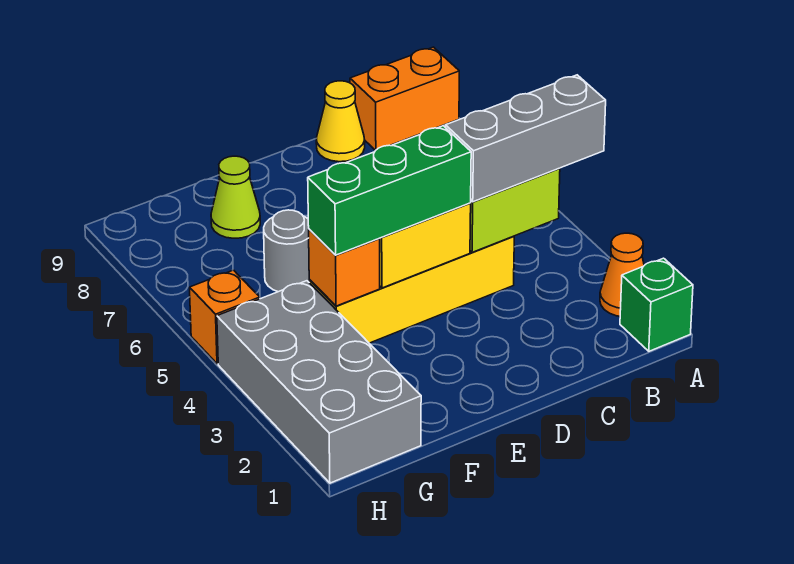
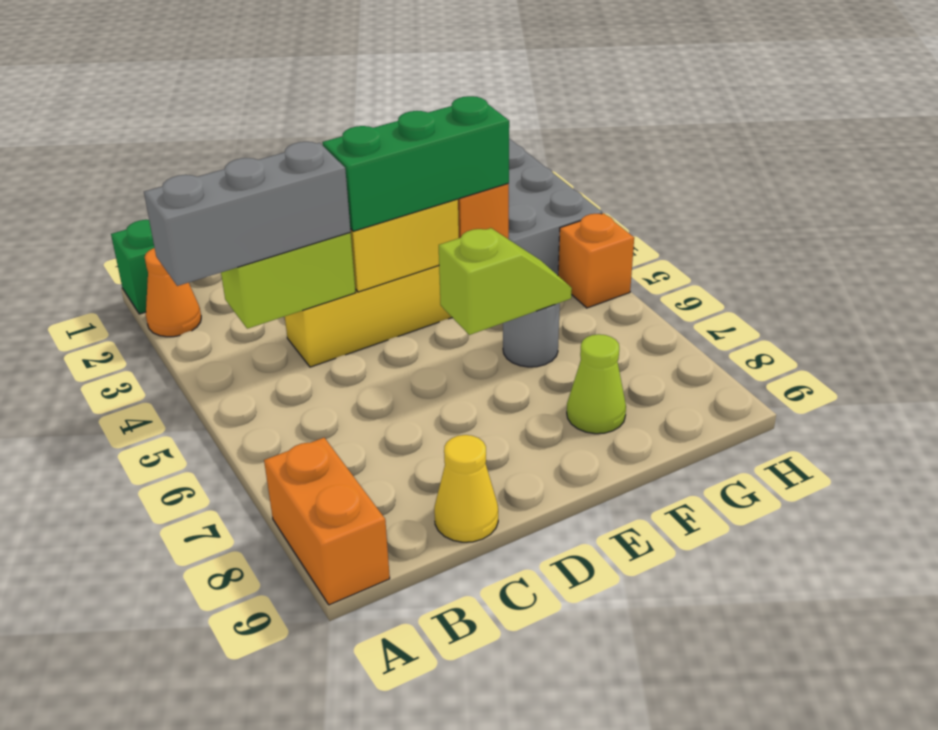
orange 1x2 brick [350,47,459,151] -> orange 1x2 brick turned to [264,438,390,605]
none -> lime 1x2 slope [439,228,572,335]

